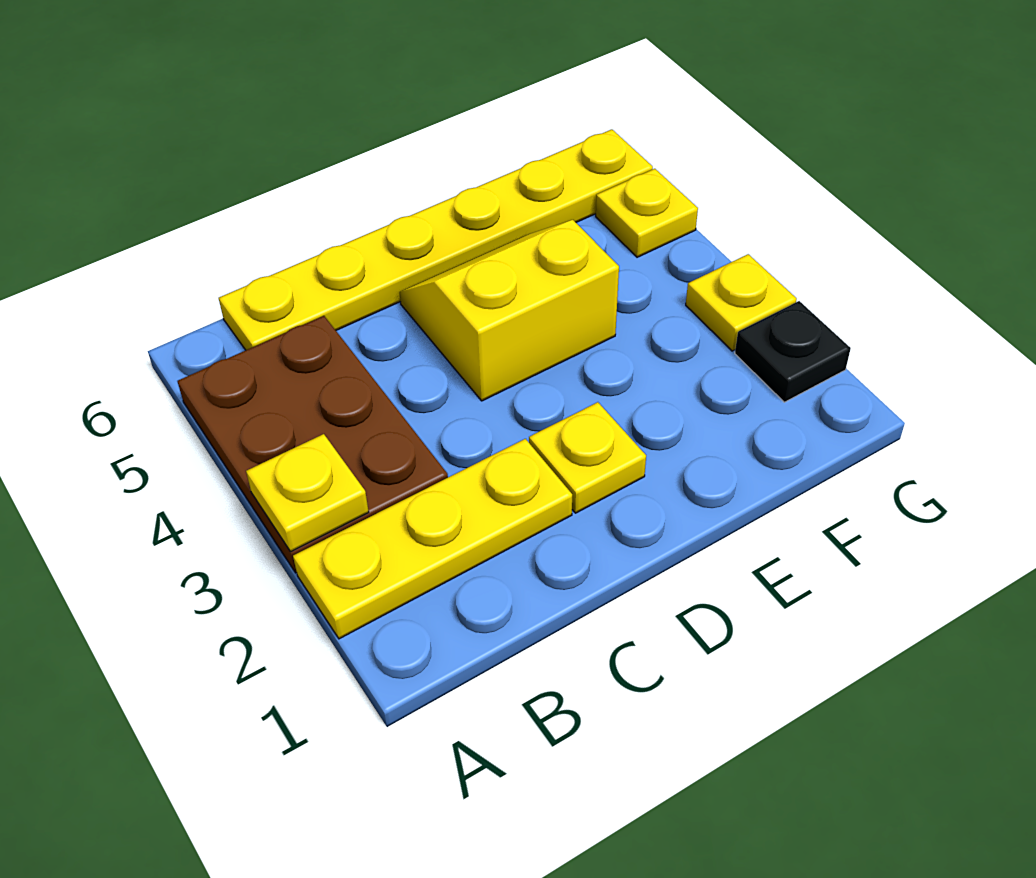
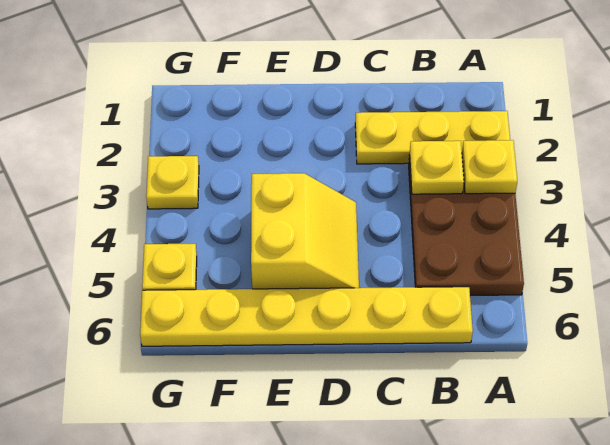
yellow 1x1 plate [529,402,646,513] -> yellow 1x1 plate moved to [410,141,464,194]
yellow 2x2 slope [400,220,619,401] -> yellow 2x2 slope turned to [251,173,359,289]
black 1x1 plate [735,301,851,402] -> none

